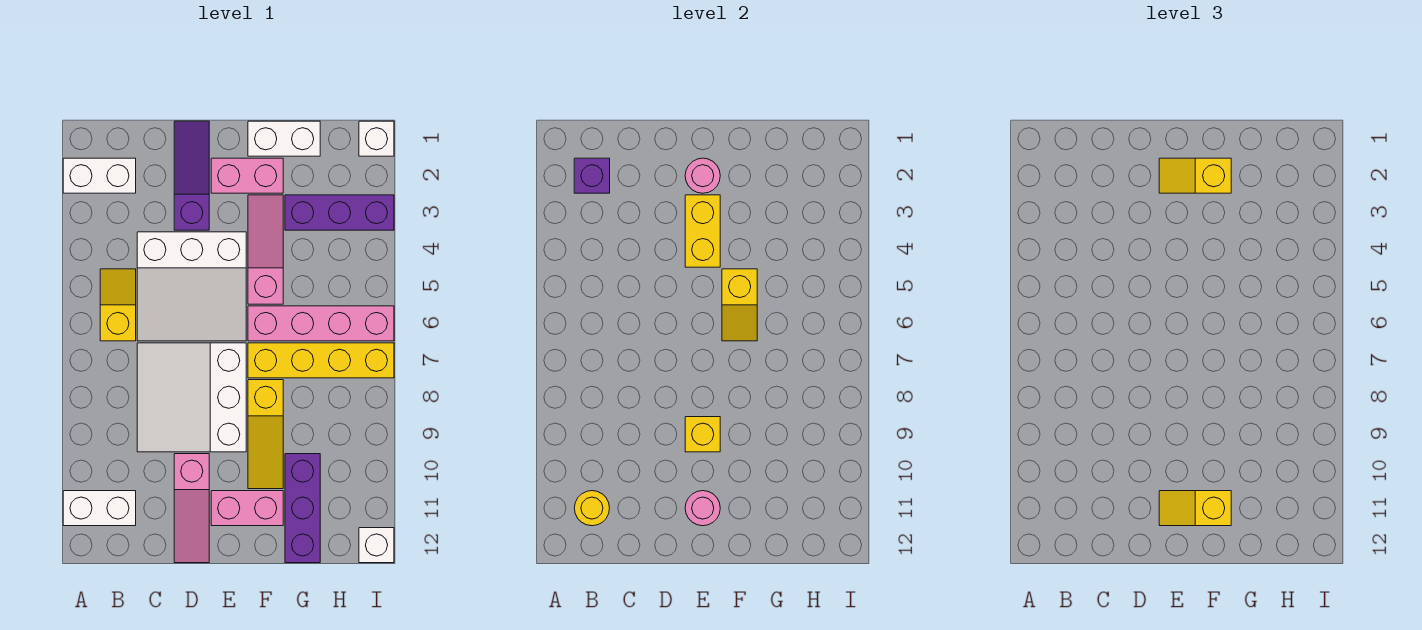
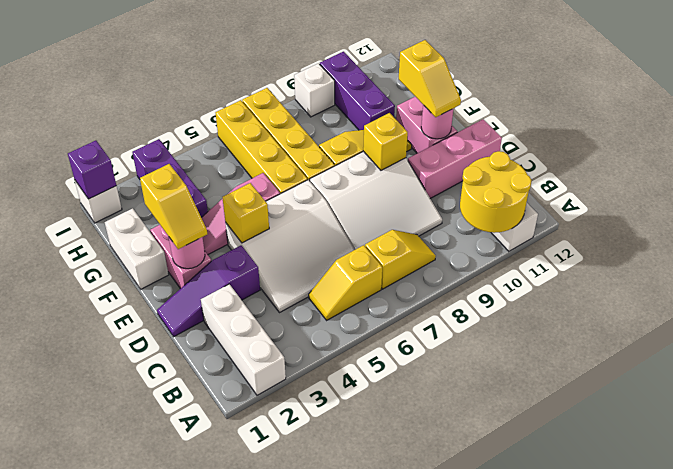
white 1x2 brick [63,158,136,193] -> white 1x3 brick [201,284,286,395]
purple 1x1 brick [574,158,610,193] -> purple 1x1 brick moved to [68,141,116,199]
yellow 1x1 round brick [574,491,610,526] -> yellow 2x2 round brick [460,151,532,233]
white 3x3 slope [137,232,246,341] -> white 3x3 slope turned to [225,180,354,313]
pink 1x3 slope [174,454,209,563] -> pink 1x3 brick [408,119,502,198]
yellow 1x2 brick [685,195,720,267] -> yellow 1x1 brick [222,183,269,243]
yellow 1x2 slope [722,269,757,341] -> yellow 1x2 slope moved to [365,230,436,289]
pink 1x4 brick [248,306,394,341] -> yellow 1x4 brick [216,100,308,194]
purple 1x3 brick [285,454,320,563] -> purple 1x3 brick turned to [320,52,395,130]
white 1x1 brick [359,528,394,563] -> white 1x1 brick moved to [294,63,335,117]

